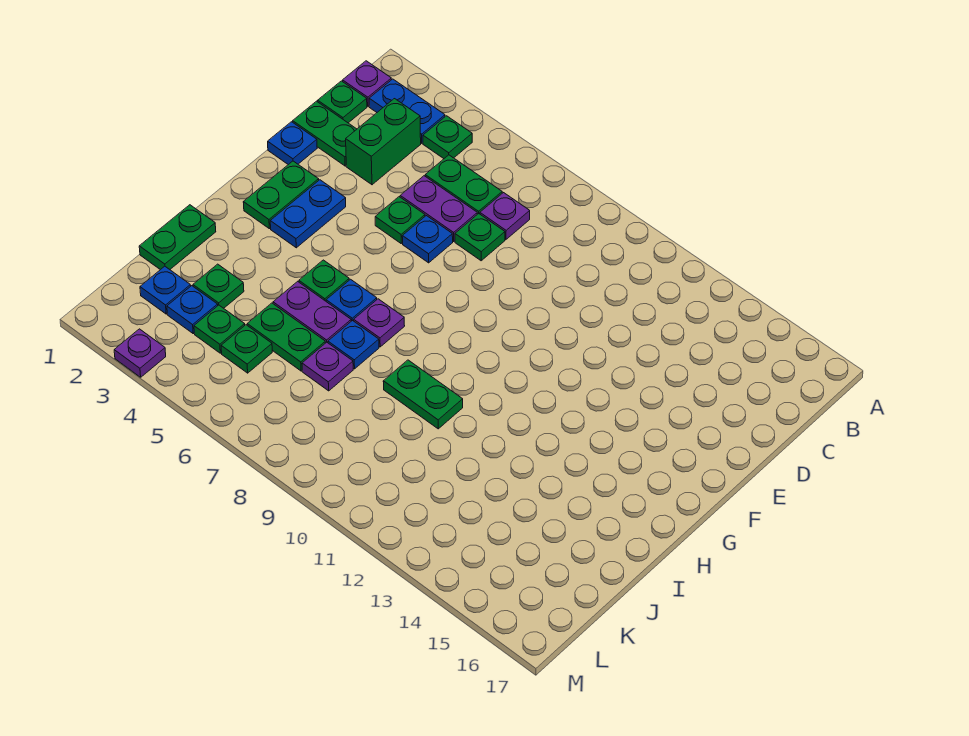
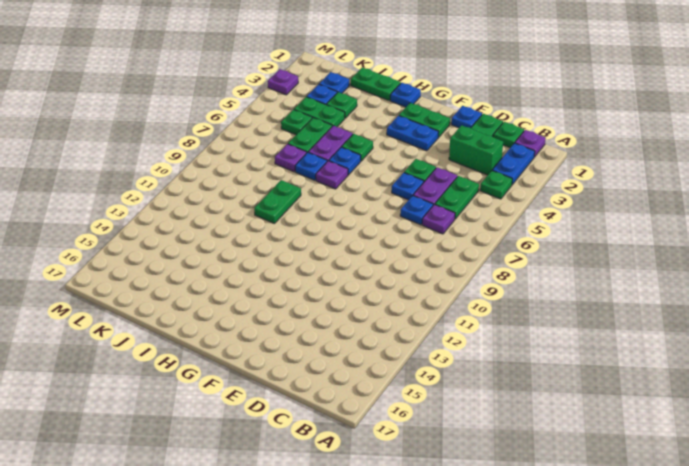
green 1x1 plate [455,214,505,261] -> blue 1x1 plate [400,196,433,225]
none -> blue 1x1 plate [390,83,421,107]
green 1x1 plate [194,305,245,353] -> green 1x2 plate [294,97,345,127]

